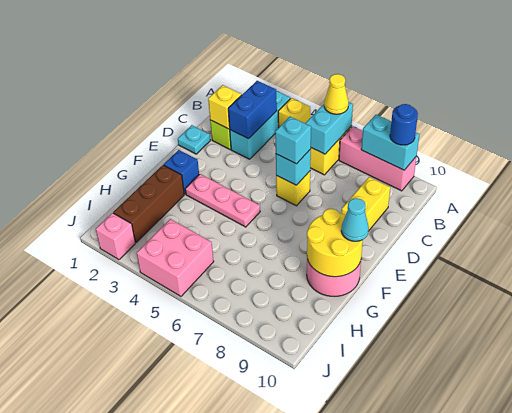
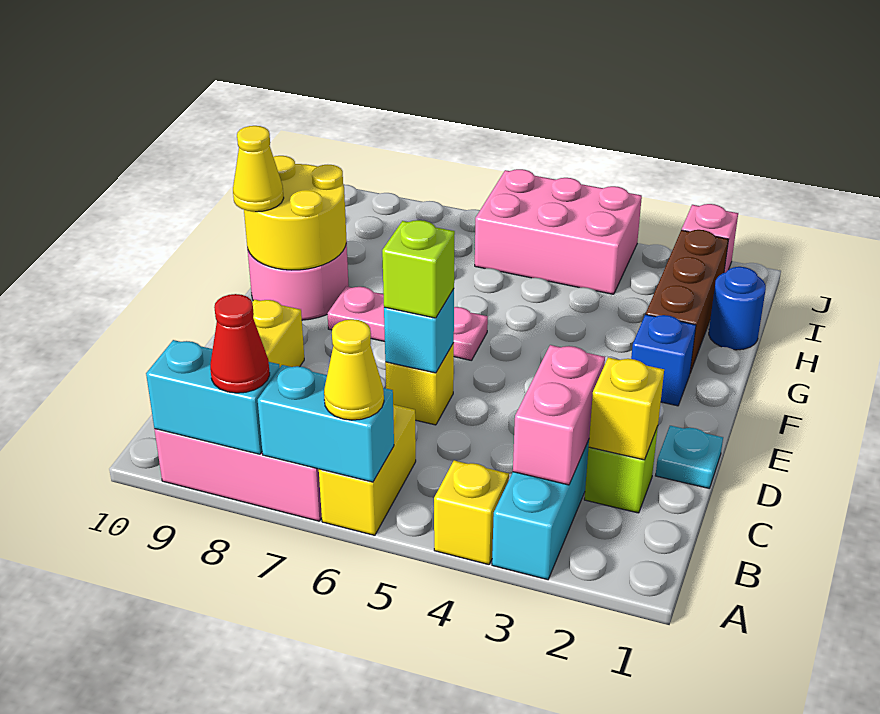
cyan 1x2 brick [305,102,353,154] -> cyan 1x2 brick turned to [258,365,394,482]
none -> red 1x1 cone [210,294,270,393]
blue 1x1 round brick [390,104,418,145] -> blue 1x1 round brick moved to [709,267,766,350]
blue 1x2 brick [228,81,277,139] -> pink 1x2 brick [513,345,605,485]
cyan 1x1 brick [275,117,311,164] -> lime 1x1 brick [382,220,455,318]
pink 1x3 plate [185,174,260,227] -> pink 1x3 plate moved to [327,286,488,361]
cyan 1x1 cone [341,198,369,241] -> yellow 1x1 cone [233,126,284,212]
pink 2x2 brick [137,219,214,296] -> pink 2x3 brick [475,169,642,294]

